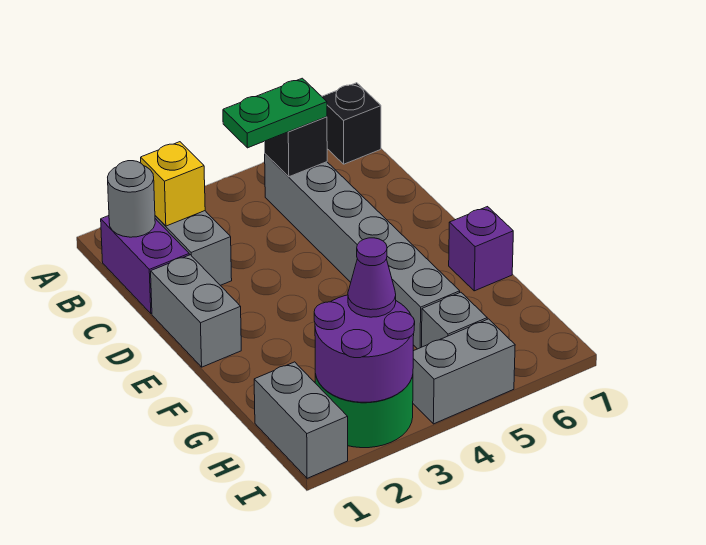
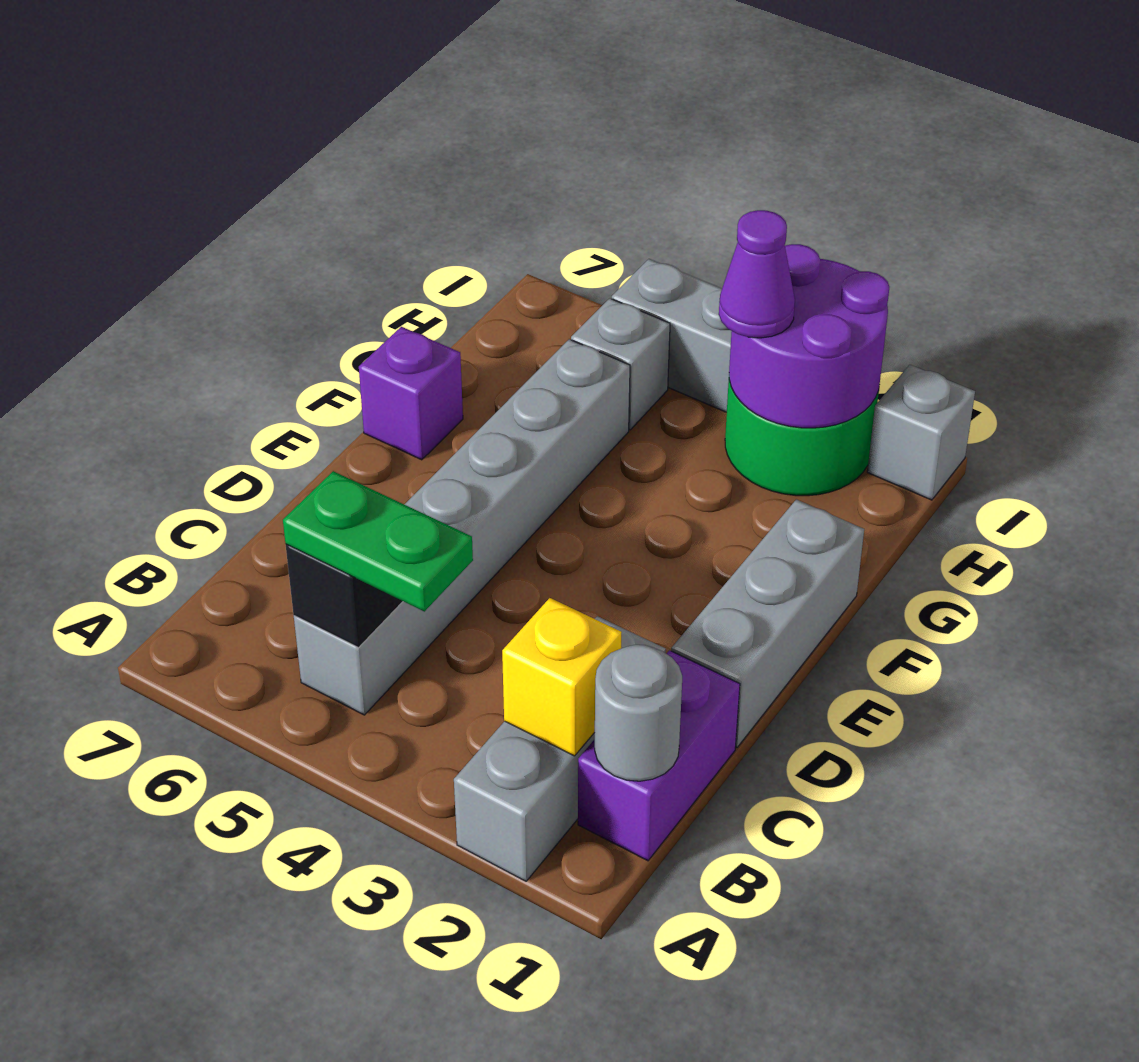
black 1x1 brick [322,83,381,164] -> none
grey 1x2 brick [151,255,241,367] -> grey 1x3 brick [671,499,864,747]
grey 1x2 brick [254,362,348,478] -> grey 1x1 brick [867,365,975,500]

